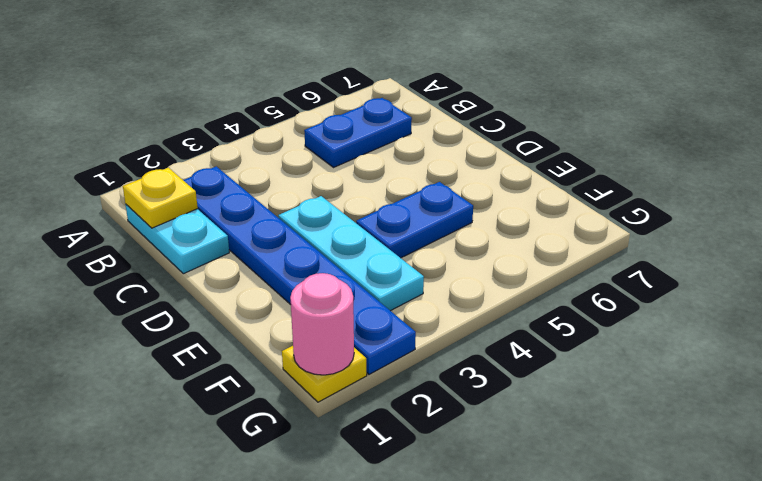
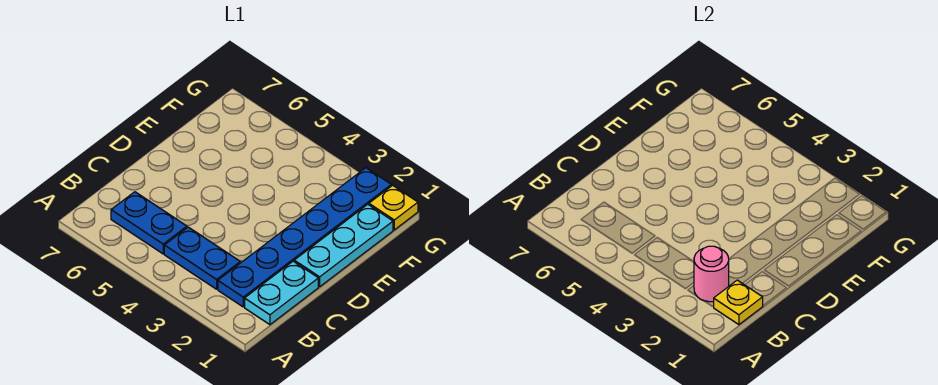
cyan 1x3 plate [278,196,424,311] -> cyan 1x3 plate moved to [294,204,393,287]
blue 1x2 plate [356,182,473,258] -> blue 1x2 plate moved to [164,227,240,289]
pink 1x1 round brick [290,273,354,375] -> pink 1x1 round brick moved to [694,246,729,302]

